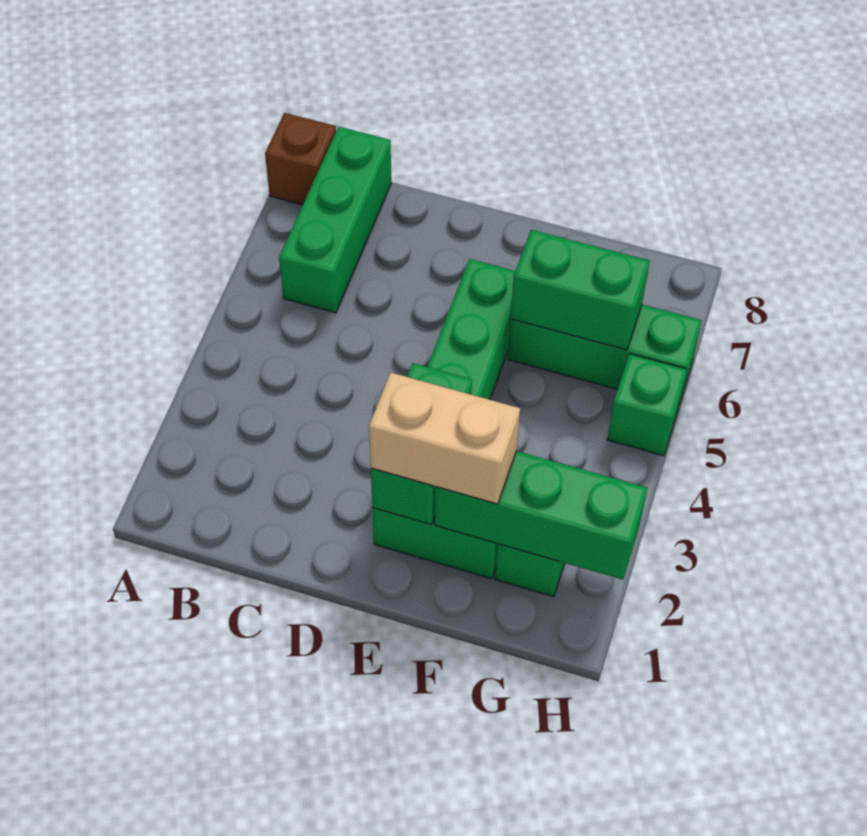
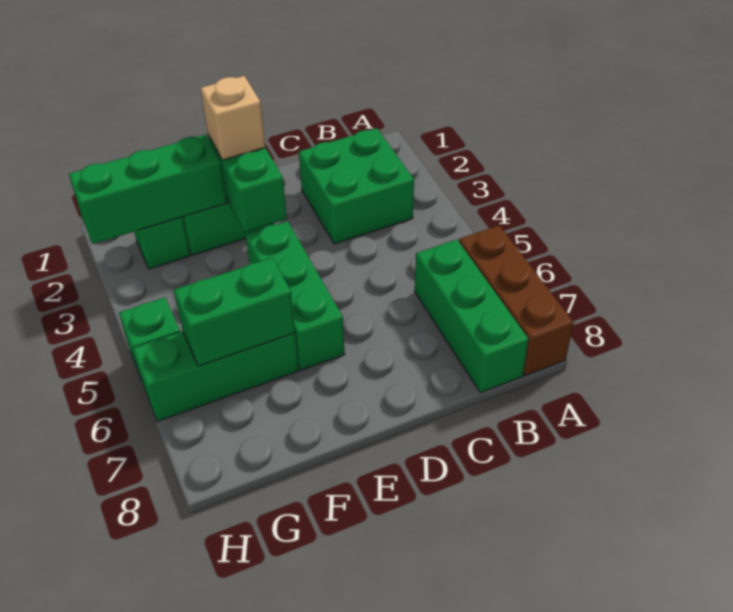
brown 1x1 brick [265,113,336,205] -> brown 1x3 brick [459,225,574,376]
none -> green 2x2 brick [299,128,414,244]
tan 1x2 brick [369,372,520,504] -> tan 1x1 brick [201,76,265,160]

